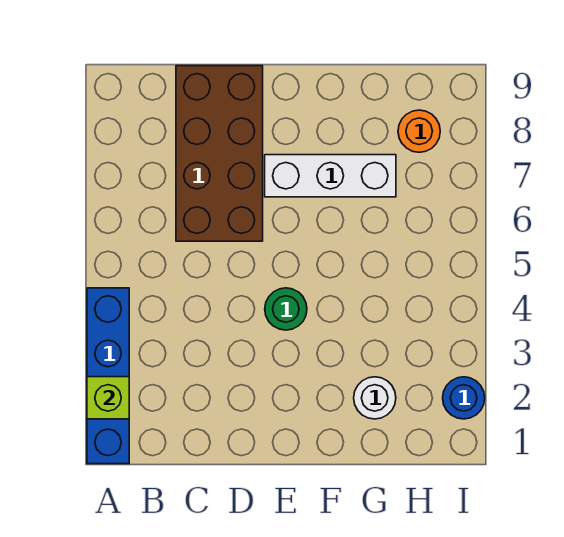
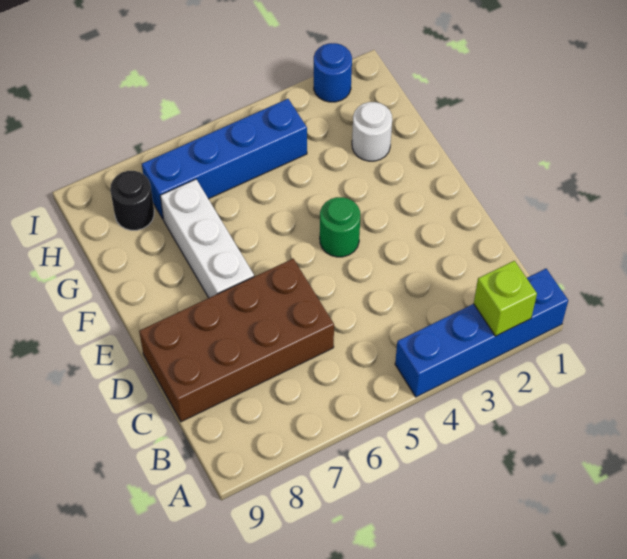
none -> blue 1x4 brick [141,99,307,219]
orange 1x1 round brick [398,110,440,152] -> black 1x1 round brick [110,171,154,230]

